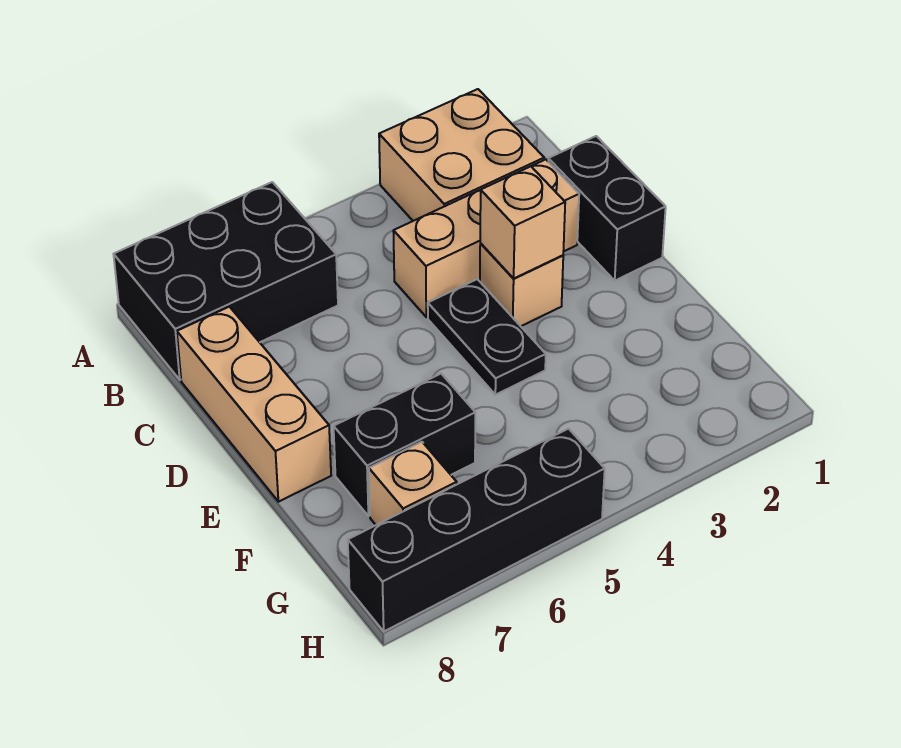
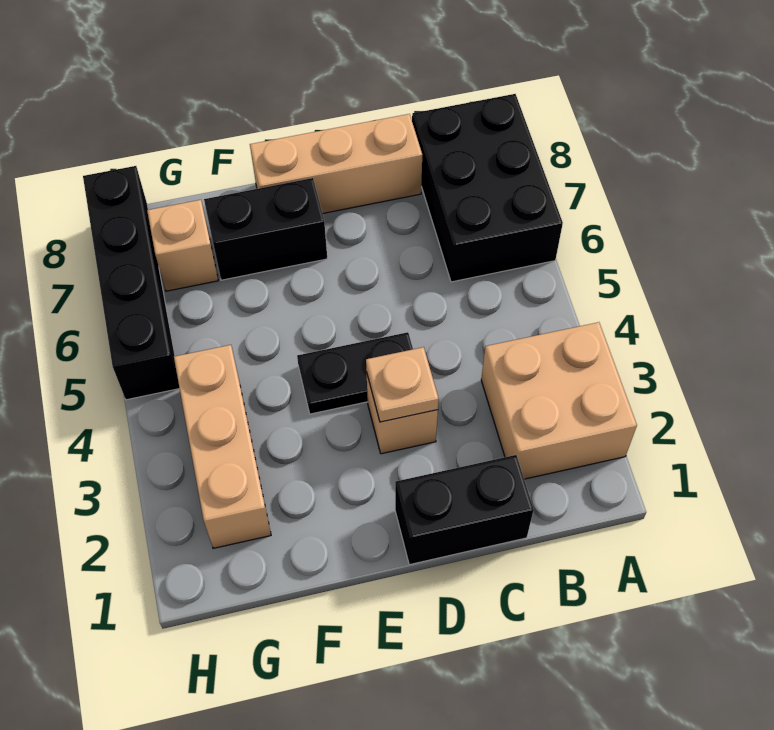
tan 1x3 brick [393,159,579,317] -> tan 1x3 brick moved to [174,345,271,548]
tan 1x1 brick [480,166,565,279] -> tan 1x1 plate [366,347,439,422]
black 1x2 brick [334,374,475,516] -> black 1x2 brick turned to [204,178,327,280]

